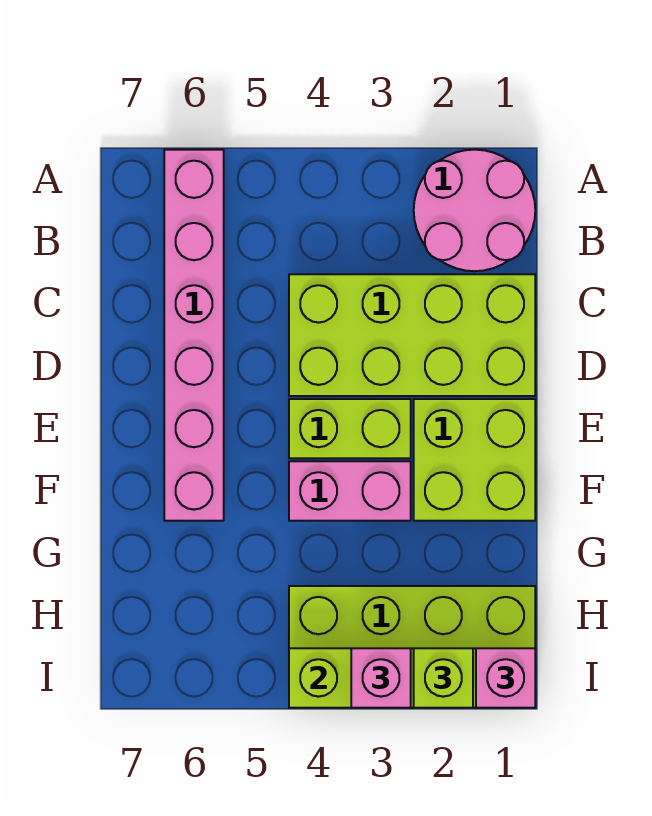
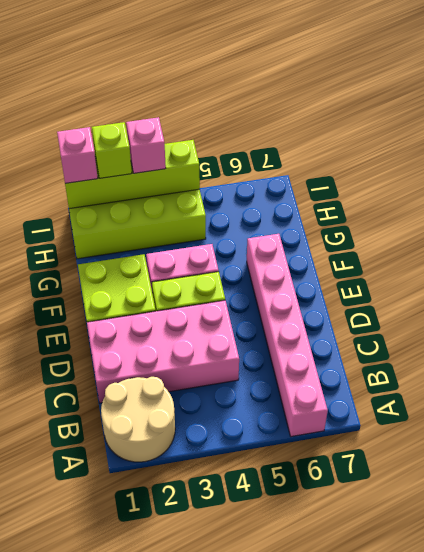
pink 2x2 round brick [414,150,535,271] -> tan 2x2 round brick [101,377,175,462]
lime 2x4 brick [289,274,535,396] -> pink 2x4 brick [87,300,239,403]

